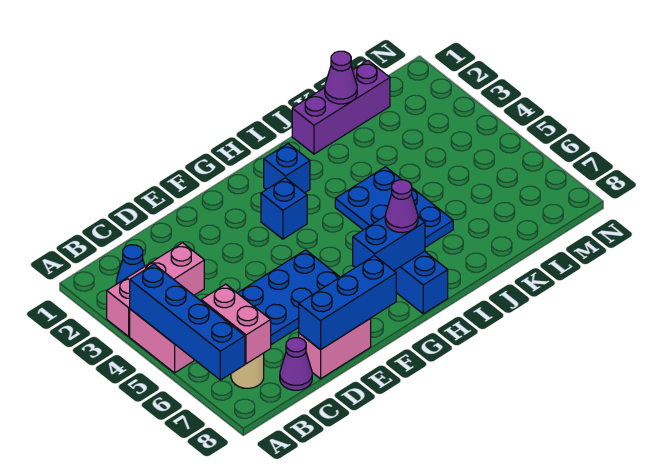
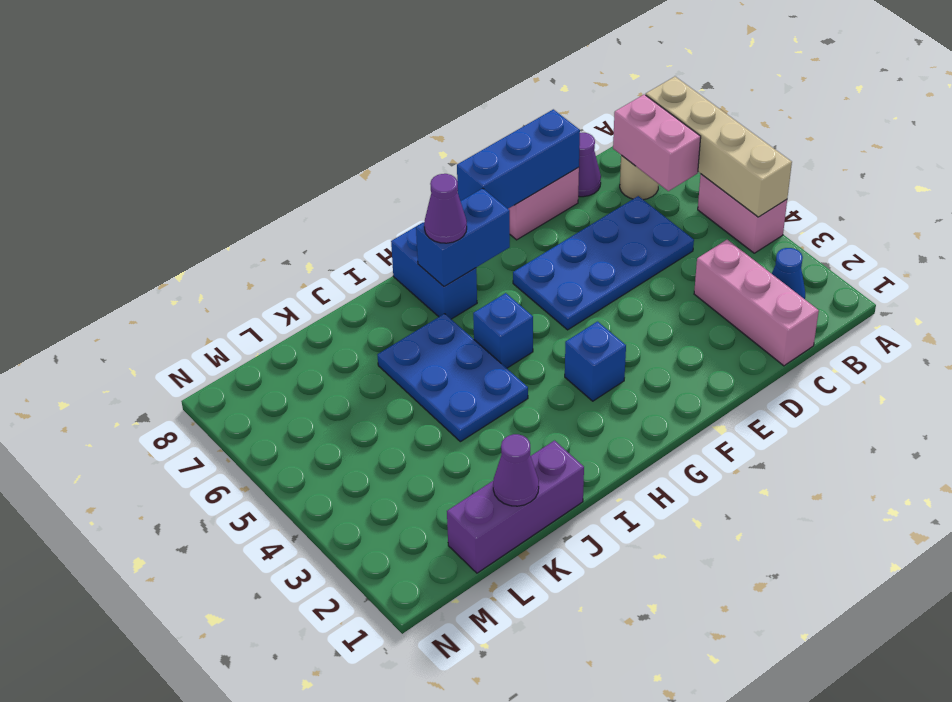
pink 1x3 brick [107,243,204,336] -> pink 1x3 brick turned to [694,240,819,366]
blue 1x4 brick [130,264,245,380] -> tan 1x4 brick [646,77,792,217]
blue 1x1 brick [264,144,310,193] -> blue 1x1 brick moved to [473,293,533,368]

